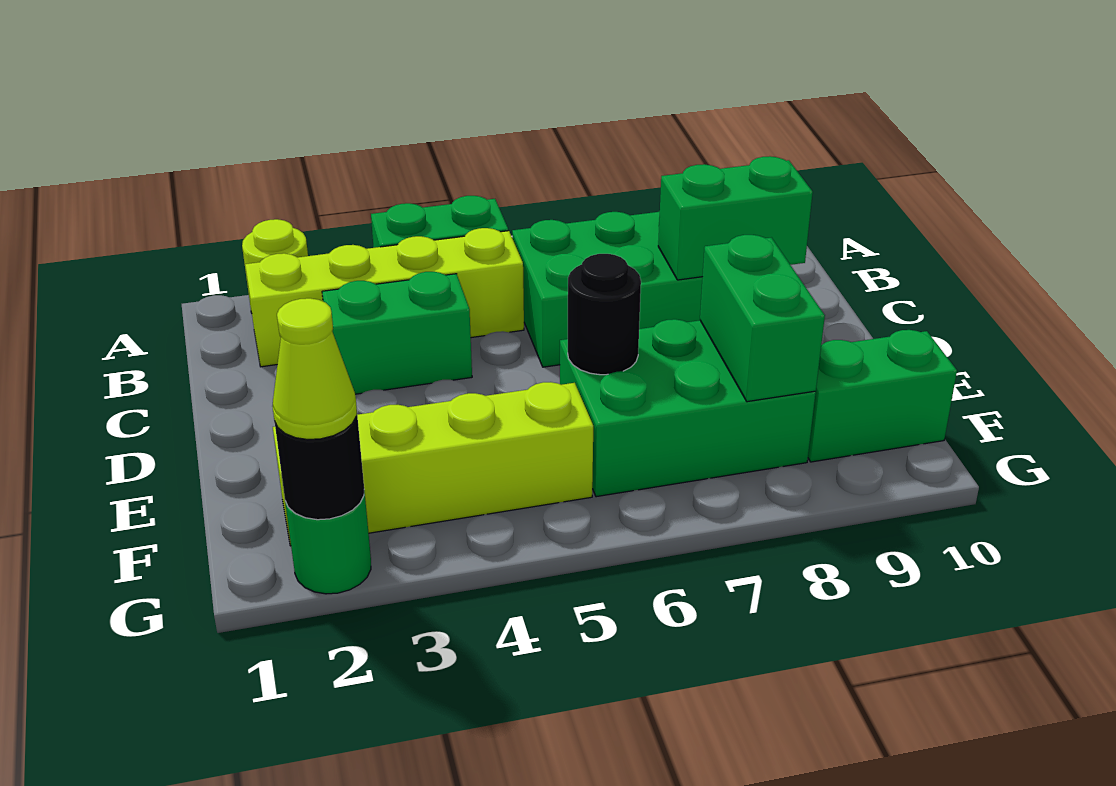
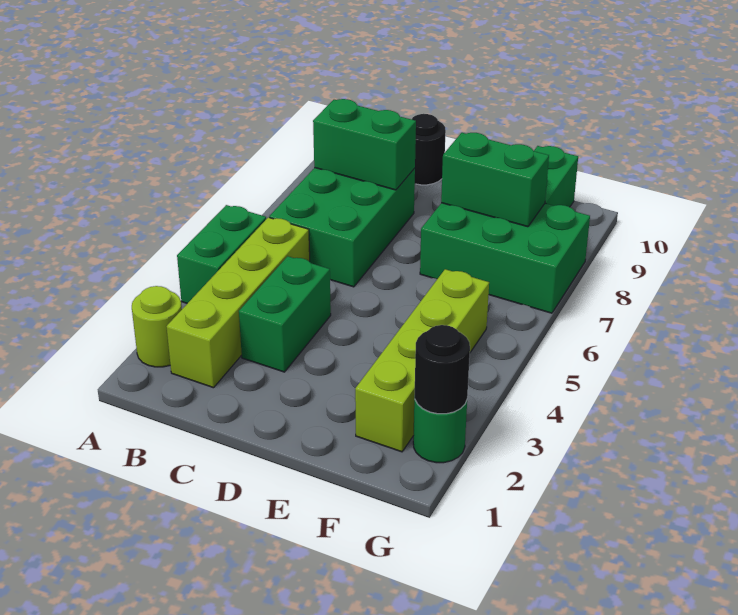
green 1x2 brick [658,156,813,280] -> green 1x2 brick turned to [313,99,416,190]
green 2x3 brick [560,319,816,497] -> green 2x3 brick turned to [420,203,590,313]
black 1x1 round brick [568,254,641,375] -> black 1x1 round brick moved to [412,114,446,185]
lime 1x1 cone [272,298,357,440] -> none

